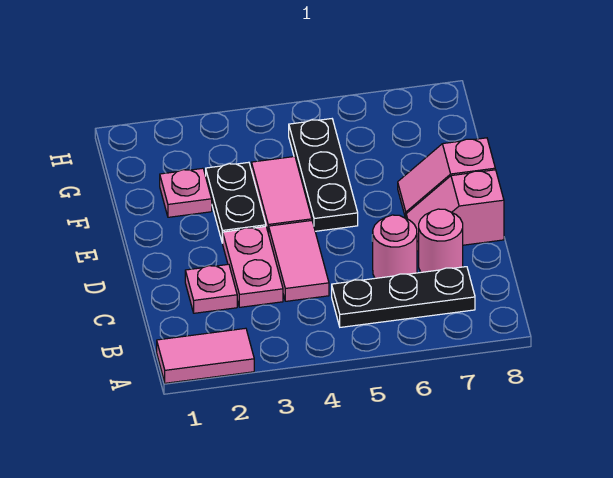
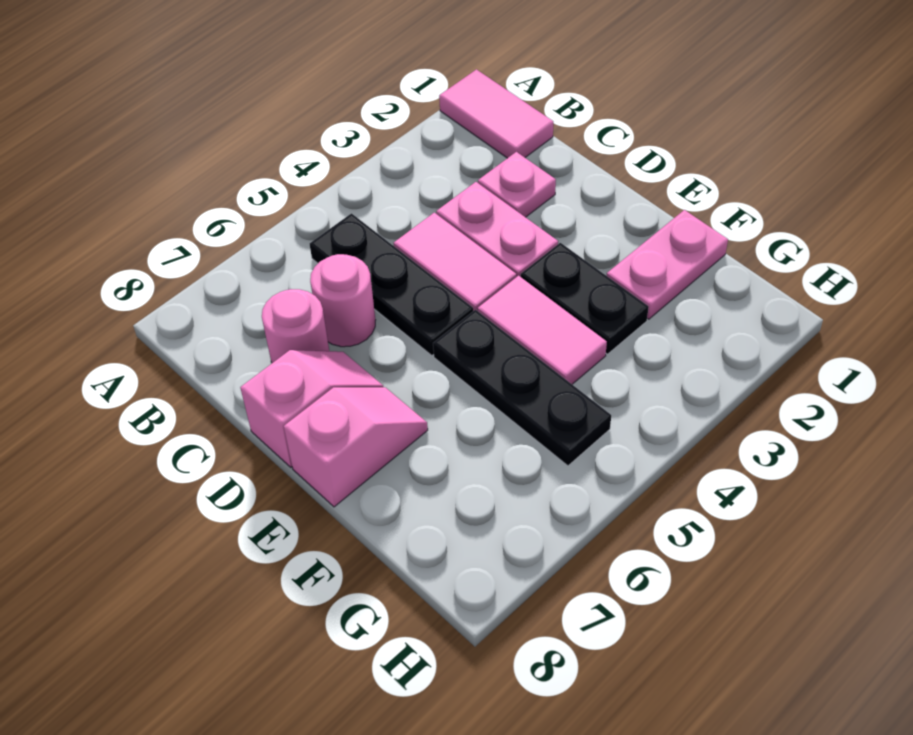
pink 1x2 tile [157,328,254,383] -> pink 1x2 tile turned to [439,69,553,158]
black 1x3 plate [332,267,475,327] -> black 1x3 plate turned to [310,213,473,355]
pink 1x1 plate [160,168,212,217] -> pink 1x2 plate [607,210,728,319]

